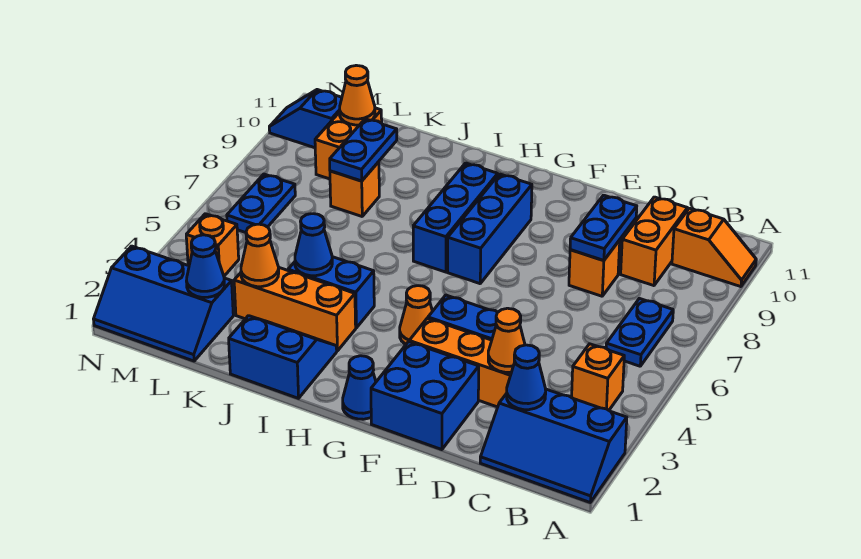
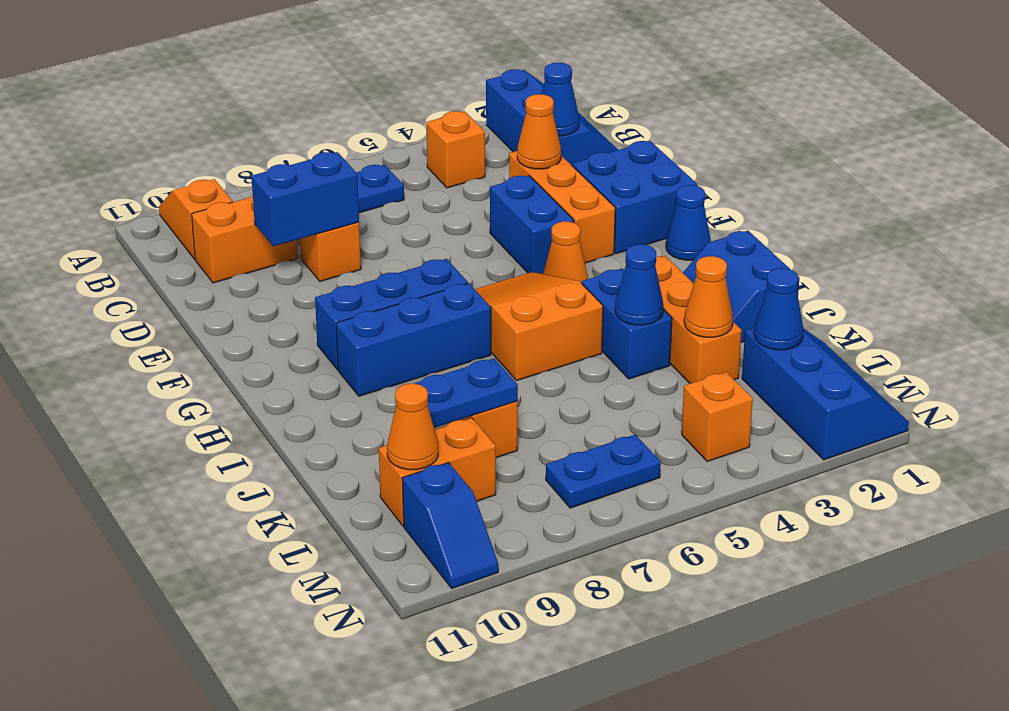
blue 1x2 plate [570,195,637,261] -> blue 1x2 brick [252,152,359,246]
none -> orange 2x3 slope [475,272,603,380]

